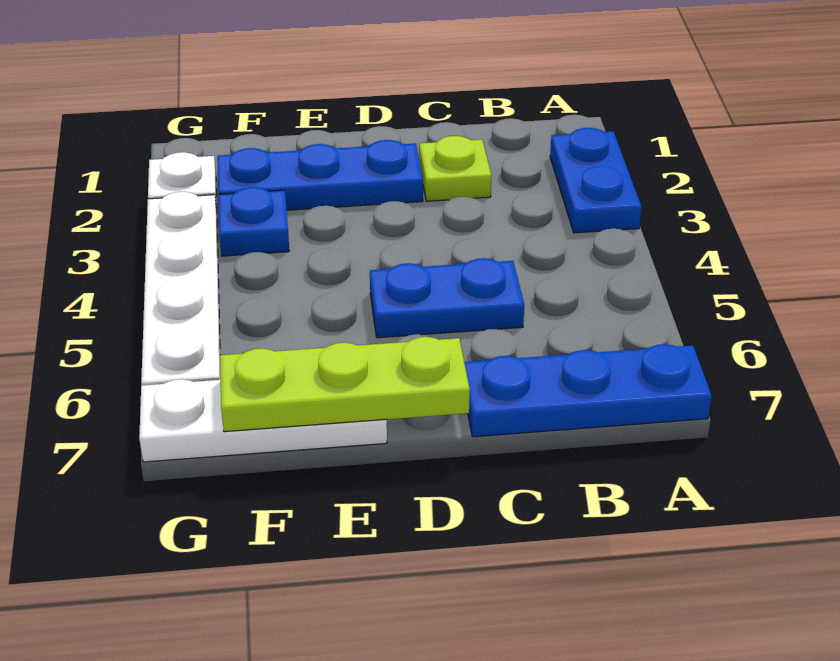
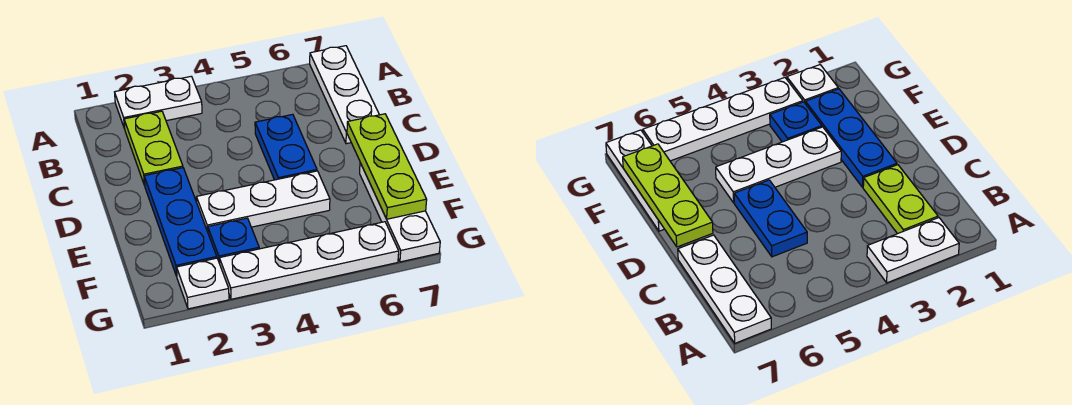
blue 1x2 plate [550,128,642,233] -> white 1x2 plate [115,76,202,129]
blue 1x3 plate [464,344,712,437] -> white 1x3 plate [310,46,379,144]
lime 1x1 plate [419,136,492,201] -> lime 1x2 plate [124,111,183,185]
none -> white 1x3 plate [196,171,330,232]

